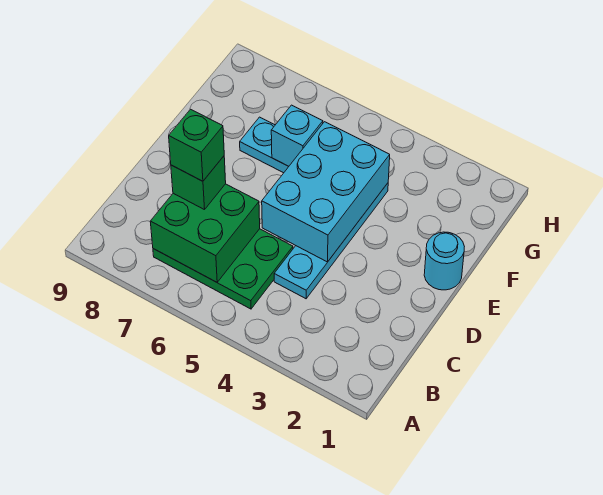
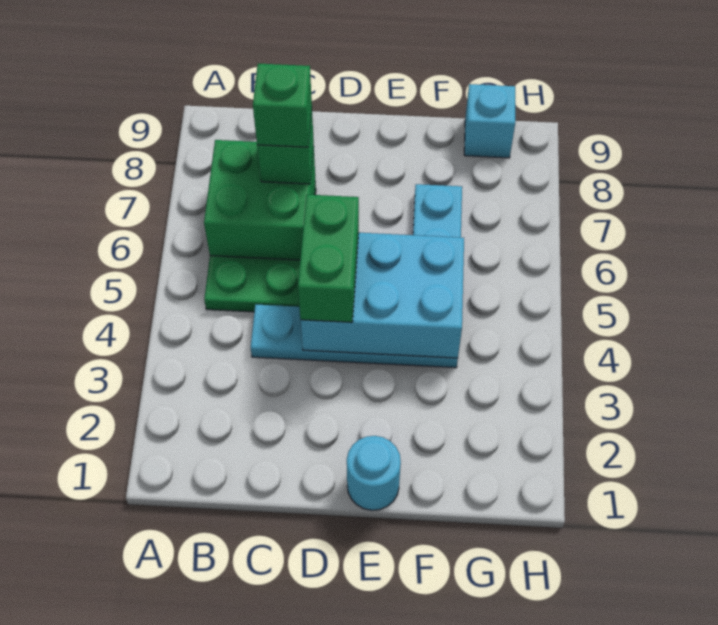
none -> green 1x2 brick [298,195,359,322]
cyan 1x1 brick [271,105,323,166] -> cyan 1x1 brick moved to [464,84,515,158]

